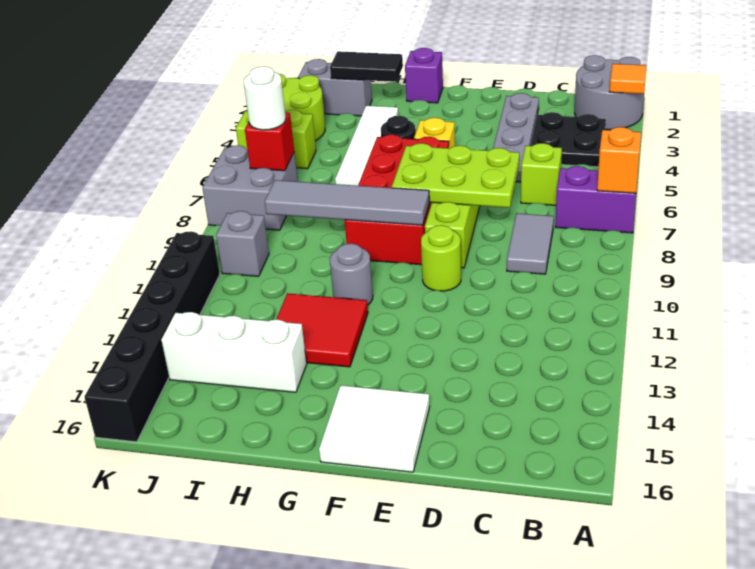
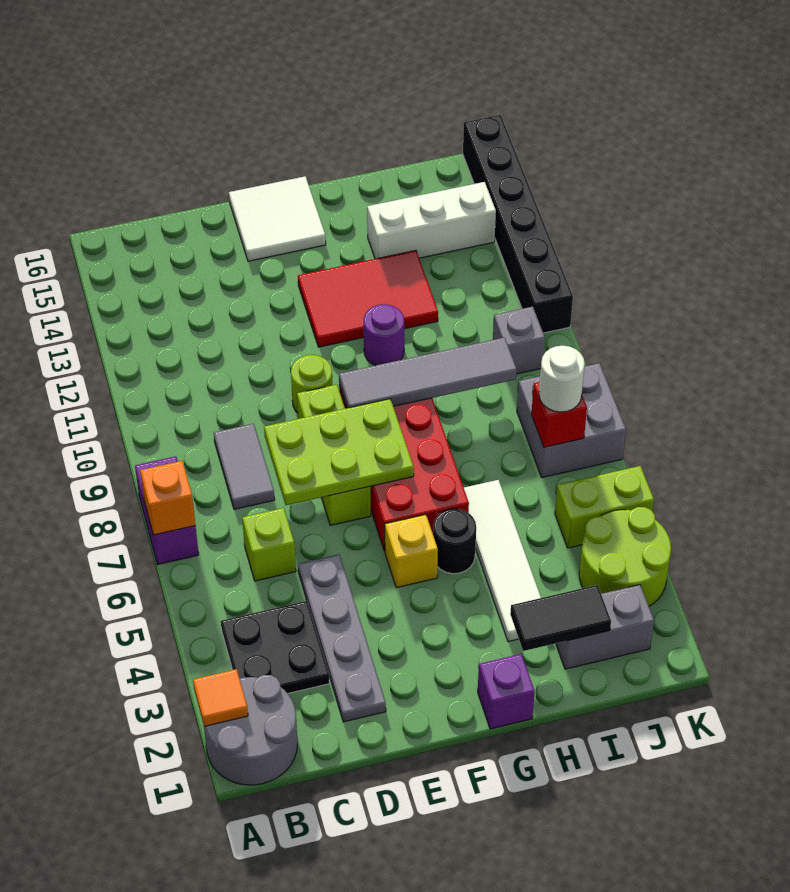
purple 1x2 brick [555,166,636,233] -> purple 1x2 brick turned to [135,456,199,565]
grey 1x1 round brick [330,244,373,305] -> purple 1x1 round brick [364,304,404,366]
red 2x2 tile [276,293,368,367] -> red 2x3 tile [298,250,438,347]

